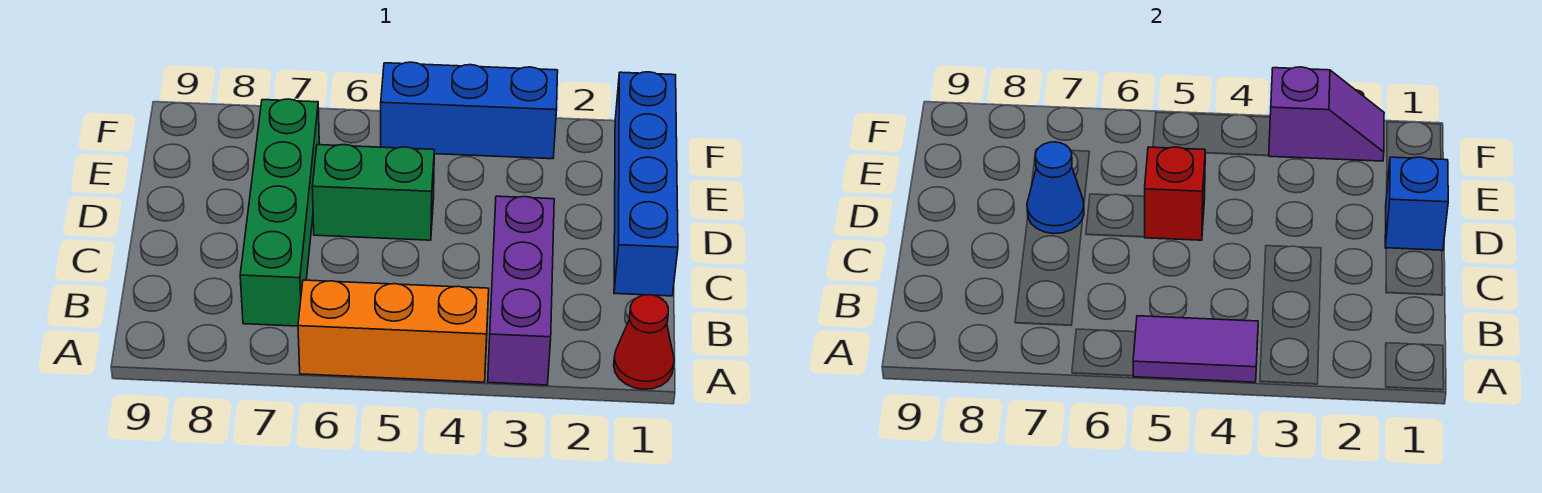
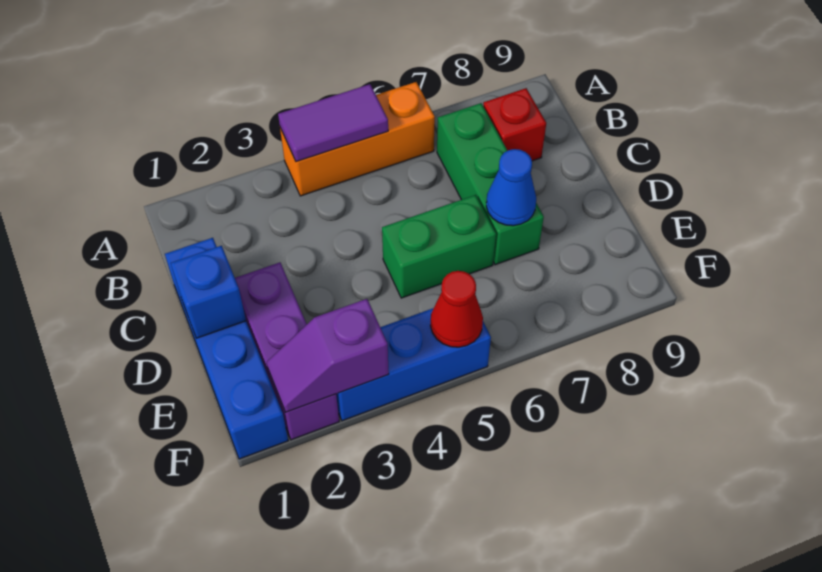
red 1x1 cone [614,295,674,389] -> red 1x1 cone moved to [430,271,483,347]
purple 1x3 brick [488,196,554,385] -> purple 1x3 brick moved to [235,262,339,440]
green 1x4 brick [240,99,319,326] -> green 1x3 brick [437,103,544,265]
red 1x1 brick [1145,147,1205,240] -> red 1x1 brick moved to [483,88,546,161]

